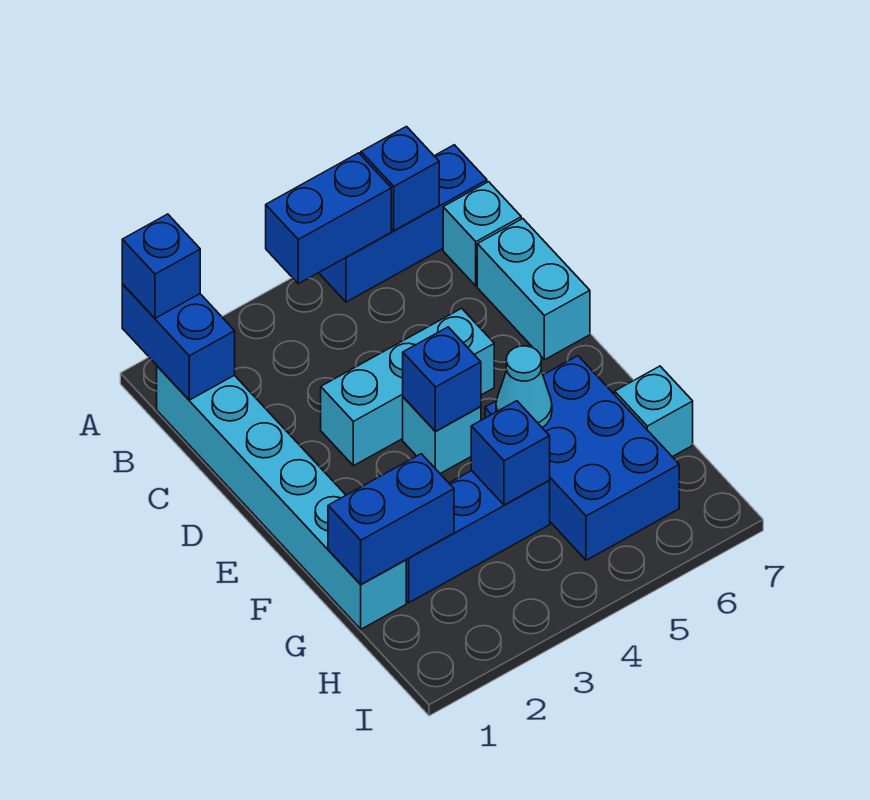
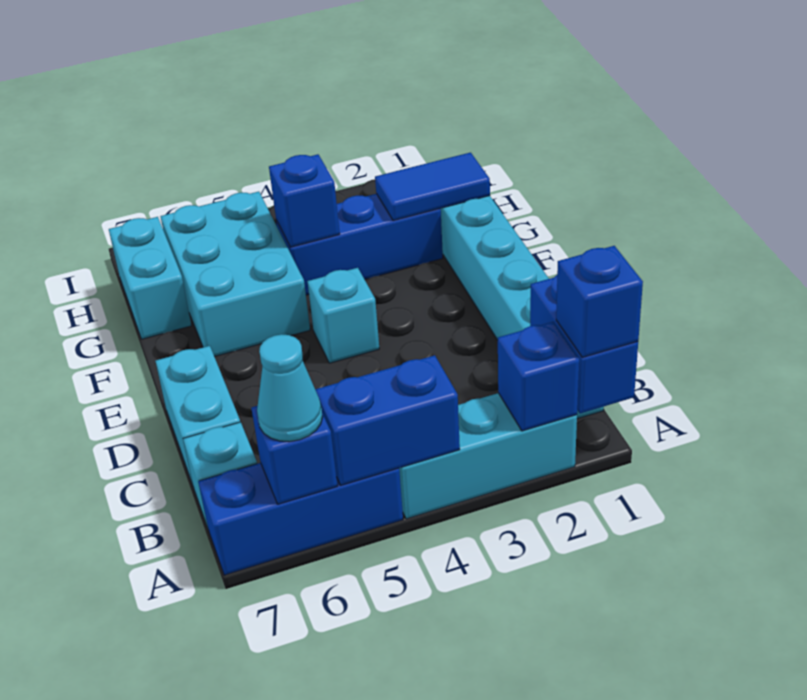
cyan 1x3 brick [321,308,494,466] -> cyan 1x3 brick moved to [399,393,577,519]
blue 1x1 brick [403,327,481,431] -> blue 1x1 brick moved to [498,322,579,431]
blue 2x3 brick [485,356,679,560] -> cyan 2x3 brick [160,192,310,357]
cyan 1x1 cone [496,346,552,428] -> cyan 1x1 cone moved to [257,334,323,442]
blue 1x2 brick [328,454,454,585] -> blue 1x2 tile [375,153,490,221]
cyan 1x1 brick [615,366,693,457] -> cyan 1x2 brick [109,217,192,339]

